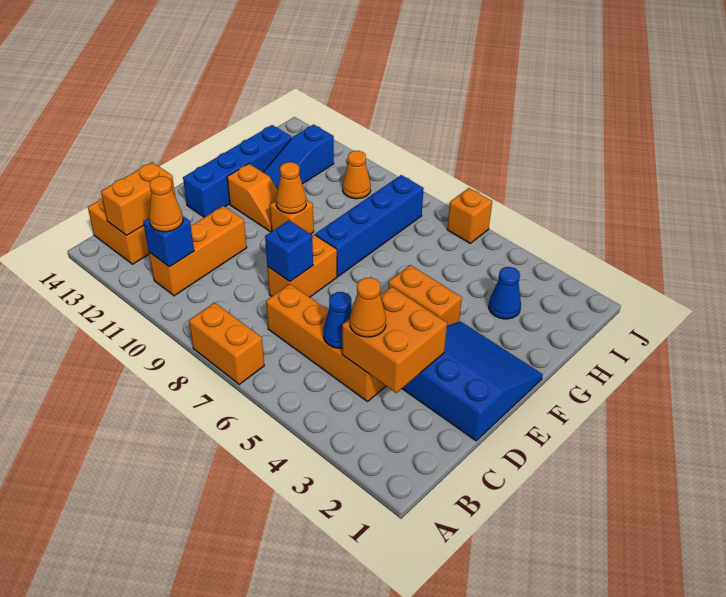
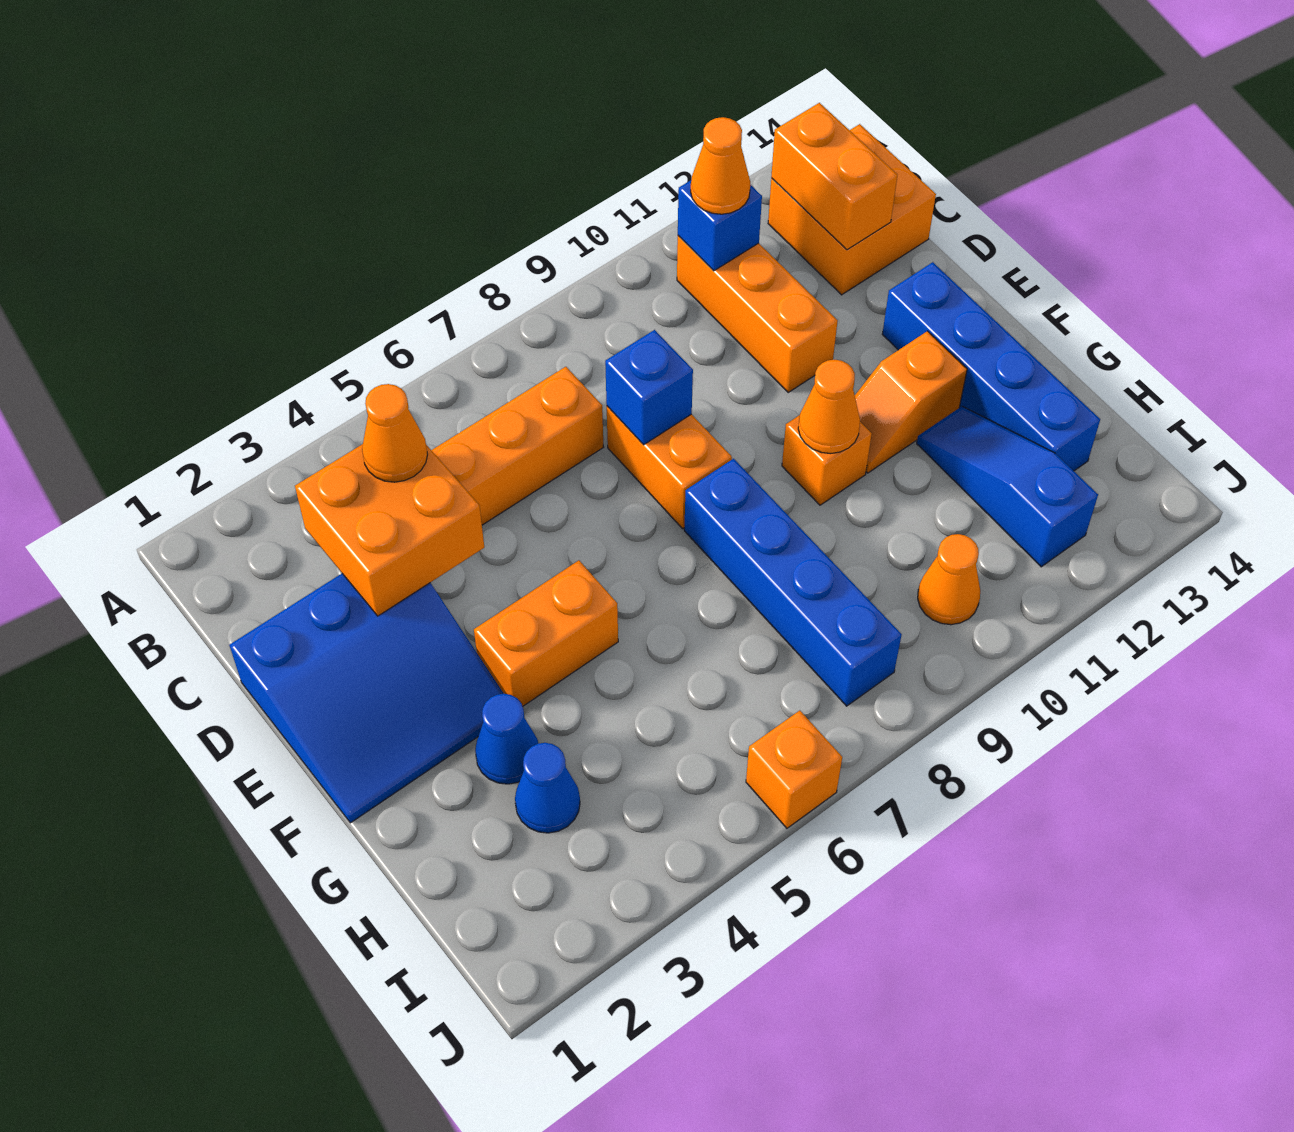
orange 1x2 brick [189,303,264,384] -> none
blue 1x1 cone [323,292,352,348] -> blue 1x1 cone moved to [475,694,538,784]

